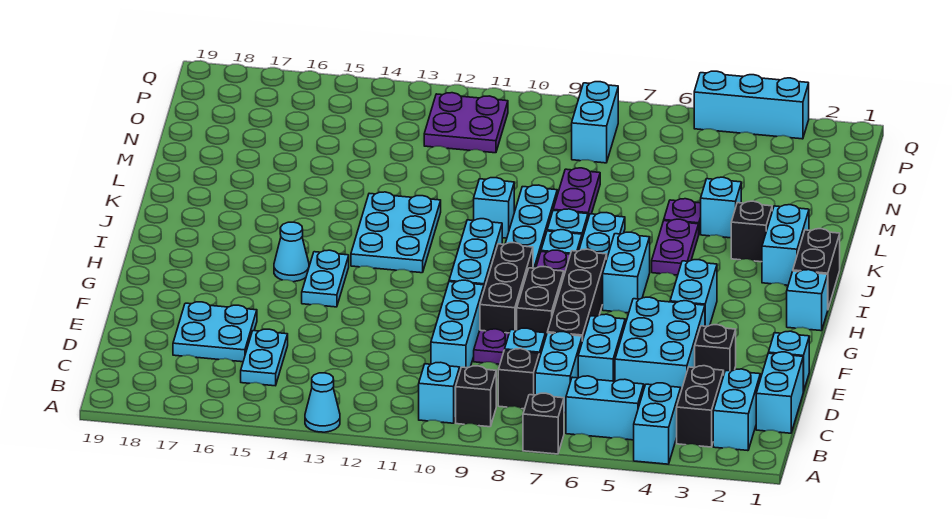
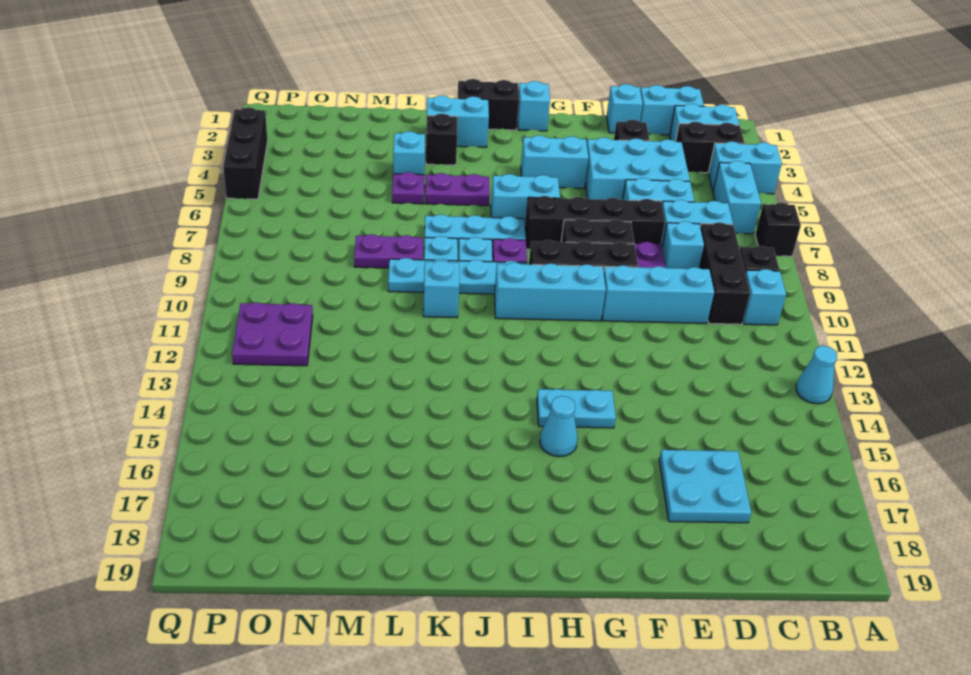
black 1x1 brick [498,349,539,409] -> black 1x3 brick [699,222,750,324]
cyan 1x2 plate [241,329,288,386] -> none
cyan 2x3 plate [351,192,441,273] -> none
cyan 1x2 brick [572,82,618,163] -> none
cyan 1x3 brick [694,71,809,139] -> black 1x3 brick [223,107,268,199]

